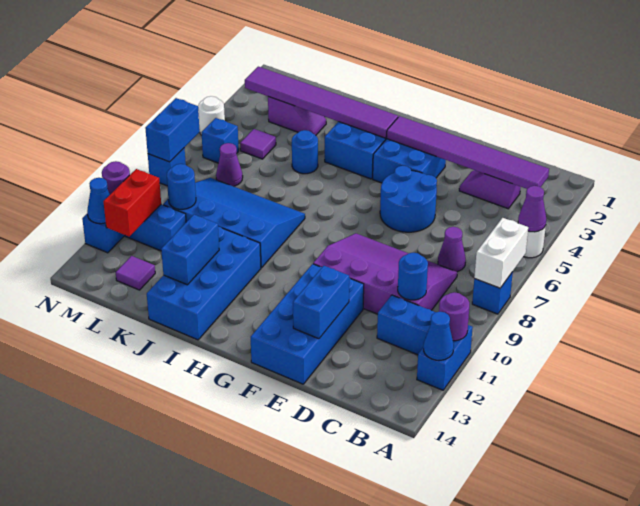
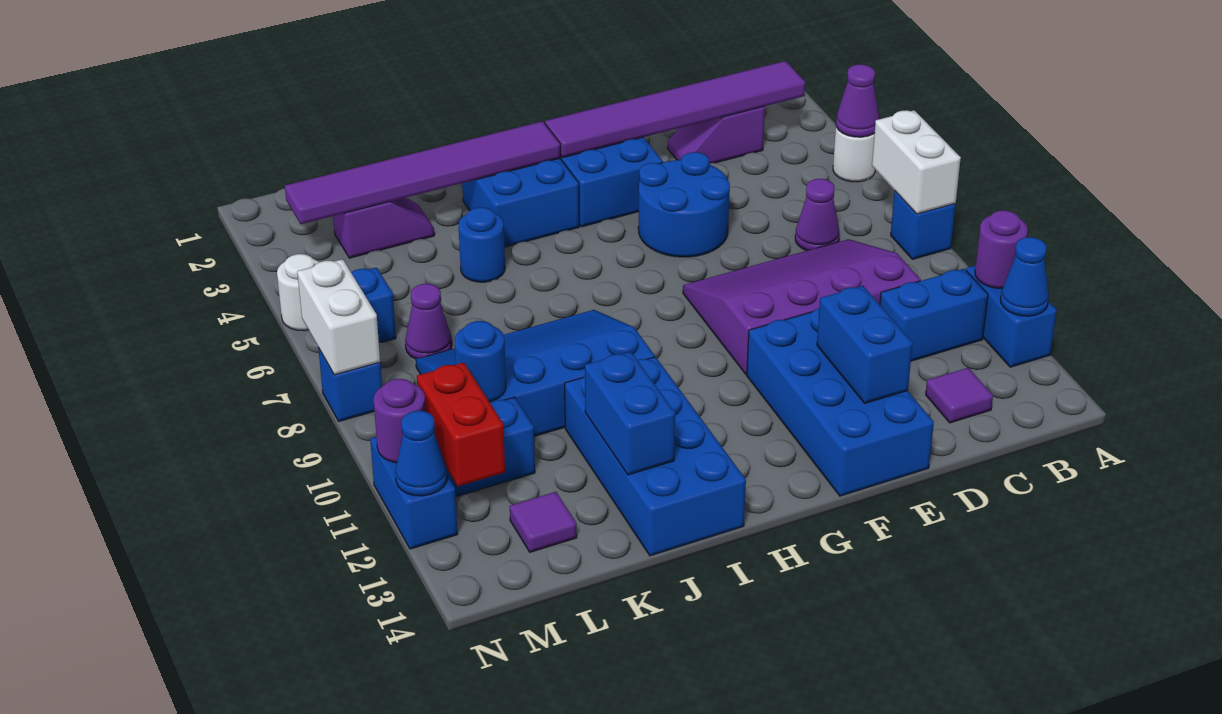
blue 1x1 round brick [398,253,428,300] -> none
purple 1x1 tile [240,129,276,159] -> purple 1x1 tile moved to [926,368,993,423]
blue 1x2 brick [145,98,200,162] -> white 1x2 brick [297,259,380,375]

